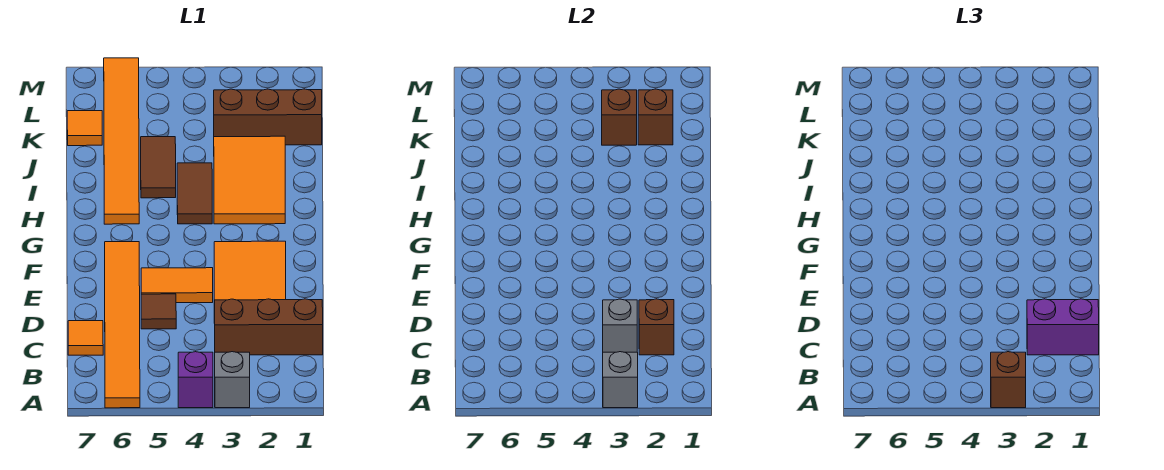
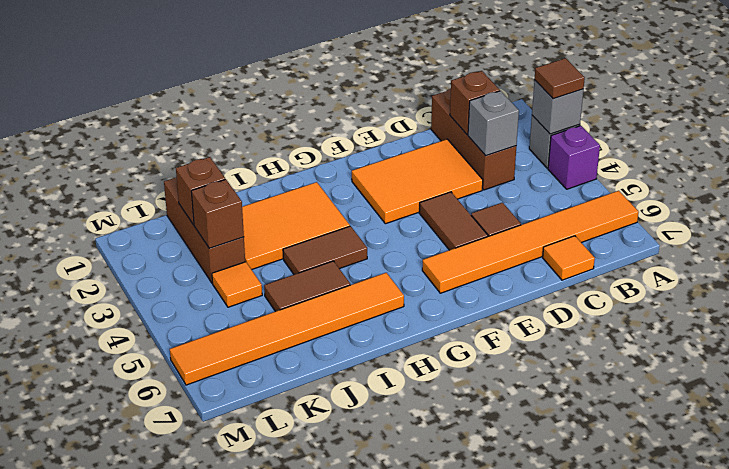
brown 1x1 brick [991,352,1026,408] -> brown 1x1 tile [535,58,585,99]
purple 1x2 brick [1027,299,1099,355] -> none
orange 1x2 tile [141,268,213,303] -> brown 1x2 tile [419,192,488,250]
orange 1x1 tile [67,111,102,146] -> orange 1x1 tile moved to [212,262,262,307]

